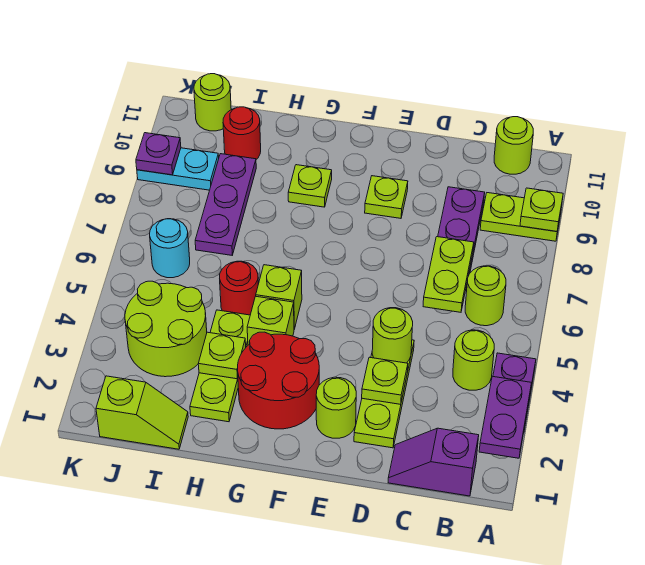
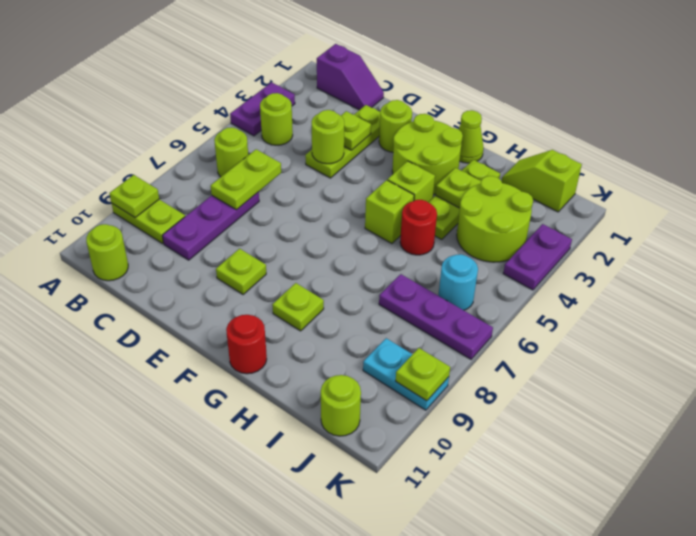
purple 1x2 plate [479,376,531,458] -> purple 1x2 plate moved to [503,224,572,290]
red 2x2 round brick [238,332,319,429] -> lime 2x2 round brick [392,114,463,194]
none -> lime 1x1 cone [459,110,484,163]
purple 1x3 plate [195,154,256,255] -> purple 1x3 plate turned to [379,274,493,359]
red 1x1 round brick [223,107,261,159] -> red 1x1 round brick moved to [226,315,267,374]
purple 1x1 plate [136,133,181,175] -> lime 1x1 plate [396,348,450,401]

